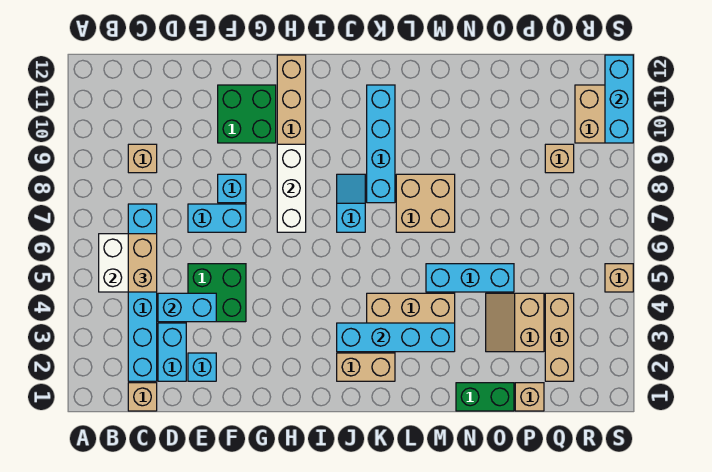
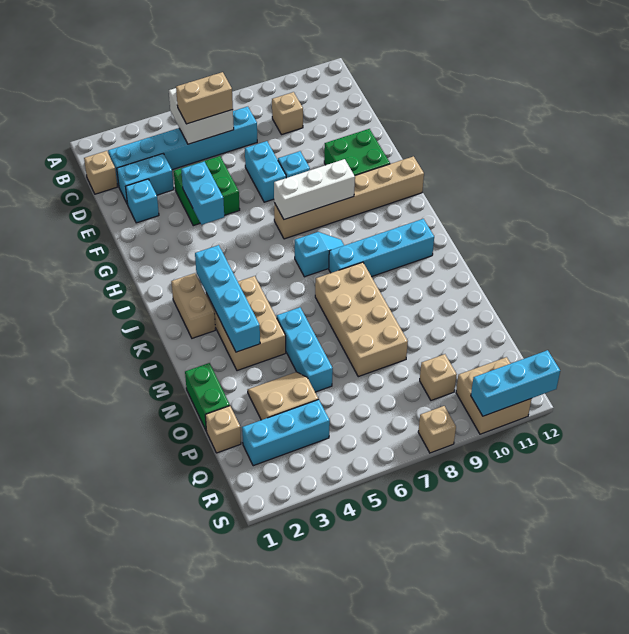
cyan 1x2 brick [158,293,216,322] -> cyan 1x2 brick moved to [181,162,224,225]
tan 2x2 brick [396,174,455,232] -> tan 2x4 brick [315,262,408,377]
tan 1x3 brick [545,293,574,381] -> cyan 1x3 brick [242,399,330,466]
tan 1x1 brick [605,264,633,292] -> tan 1x1 brick moved to [418,406,456,453]

